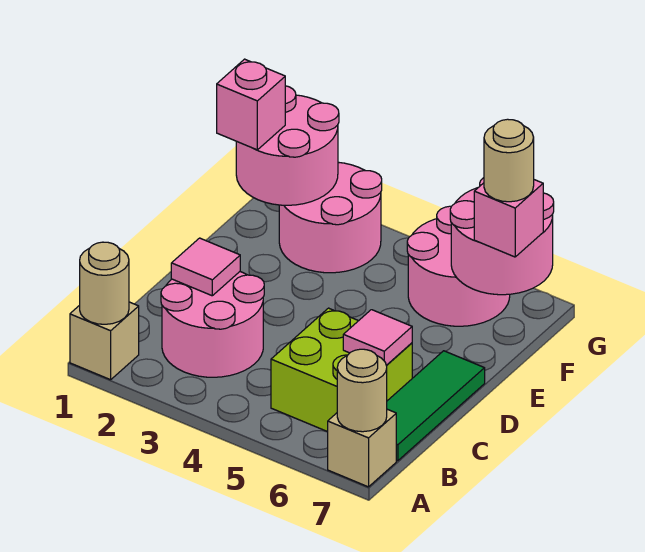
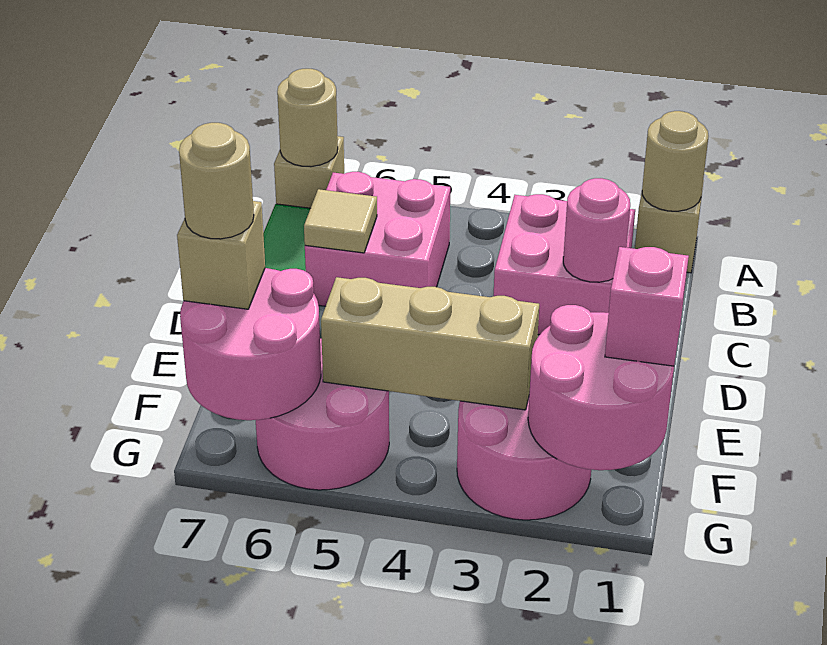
pink 2x2 round brick [161,272,264,377] -> pink 2x2 brick [494,194,635,335]
lime 2x2 brick [271,308,412,432] -> pink 2x2 brick [305,172,450,306]
pink 1x1 tile [171,238,240,296] -> pink 1x1 round brick [563,178,630,282]
pink 1x1 tile [343,310,412,365] -> tan 1x1 tile [304,189,377,253]
none -> tan 1x3 brick [321,277,539,410]
pink 1x1 brick [474,180,543,257] -> tan 1x1 brick [177,201,265,309]

